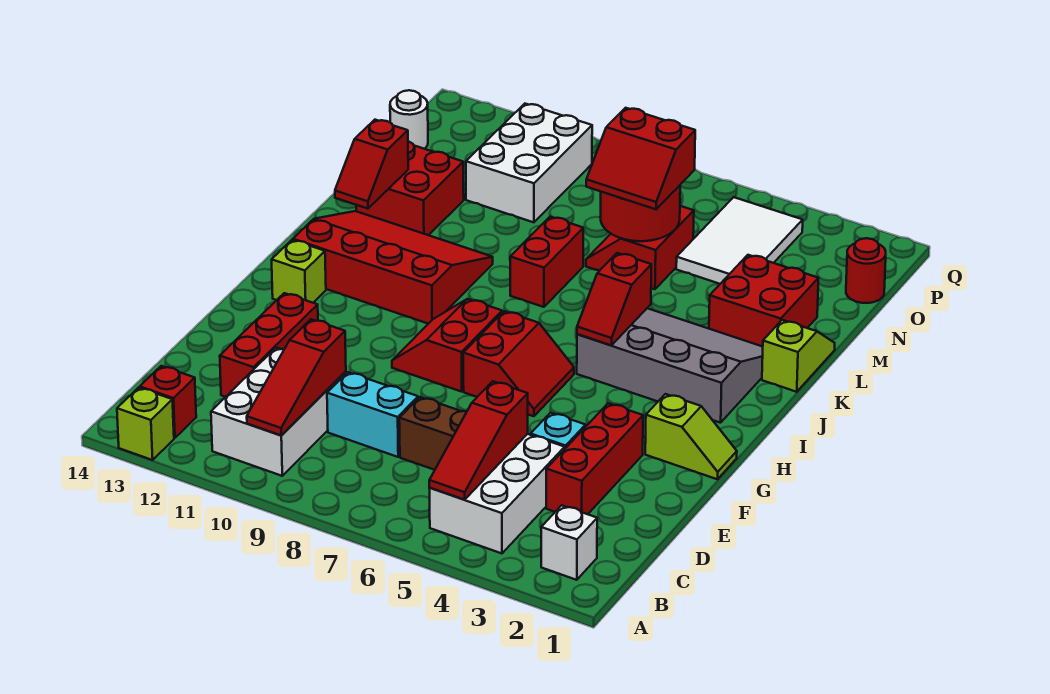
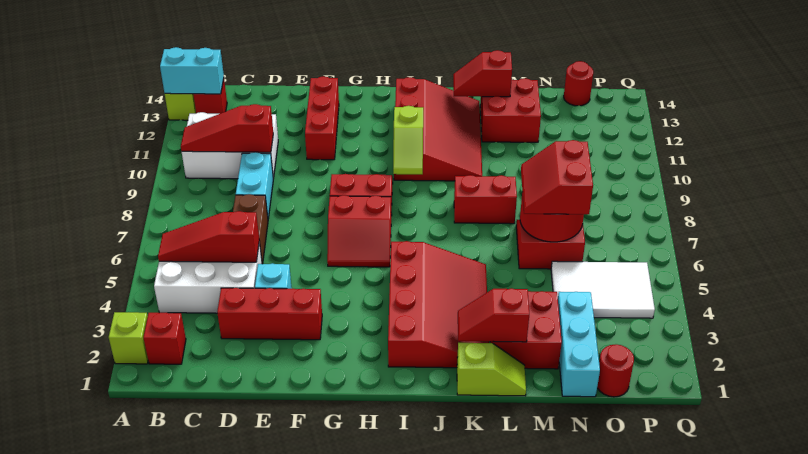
none -> cyan 1x2 brick [160,47,224,94]
white 1x1 brick [541,505,597,580] -> red 1x1 brick [143,313,186,364]
red 1x3 brick [220,293,318,397] -> red 1x3 brick turned to [305,76,339,160]
lime 1x2 slope [645,394,737,479] -> lime 1x2 slope moved to [393,106,423,174]
lime 1x1 brick [272,240,326,303] -> lime 1x1 brick moved to [109,312,148,364]
grey 3x4 slope [577,308,763,423] -> red 3x4 slope [388,241,489,368]
red 1x2 slope [577,253,651,345] -> red 1x2 slope moved to [458,288,529,342]
none -> cyan 1x3 brick [558,292,600,397]
white 2x3 brick [466,104,592,222] -> none
white 1x1 round brick [390,90,428,149] -> red 1x1 round brick [564,61,593,106]

